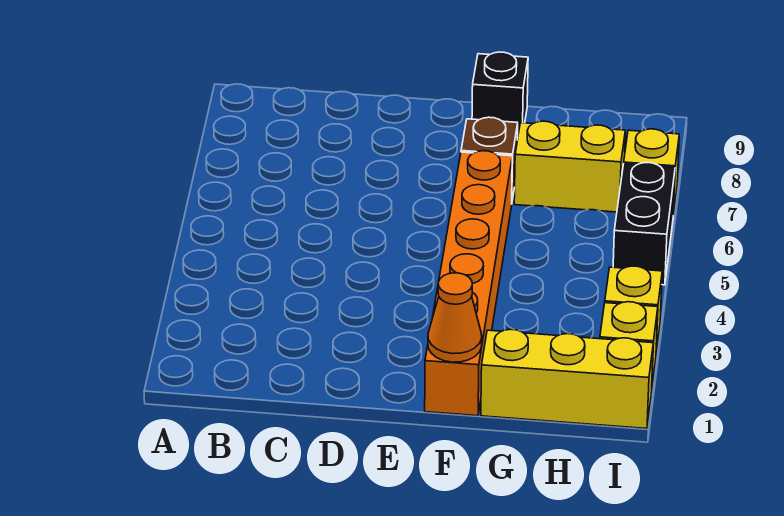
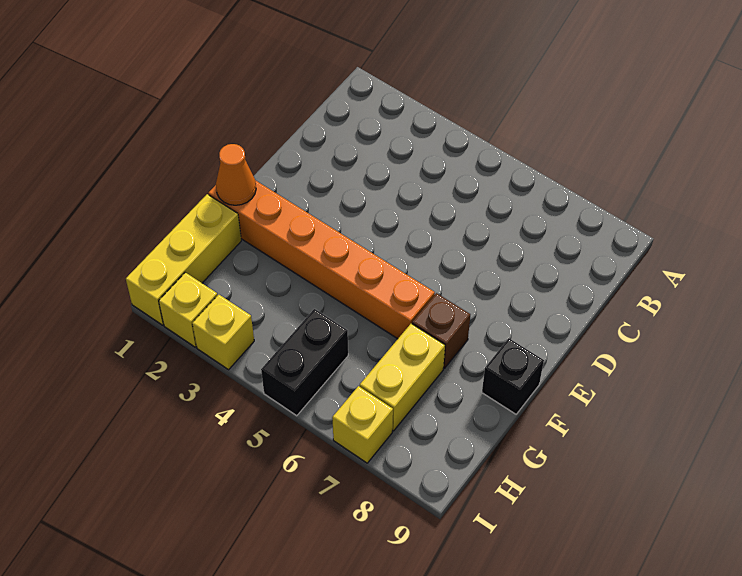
black 1x2 brick [613,163,675,285] -> black 1x2 brick turned to [261,309,348,416]

